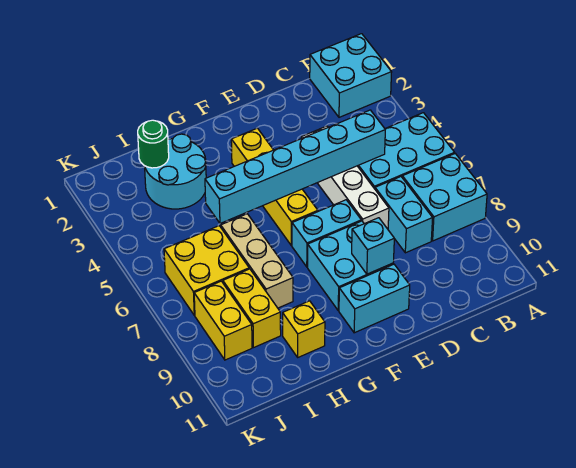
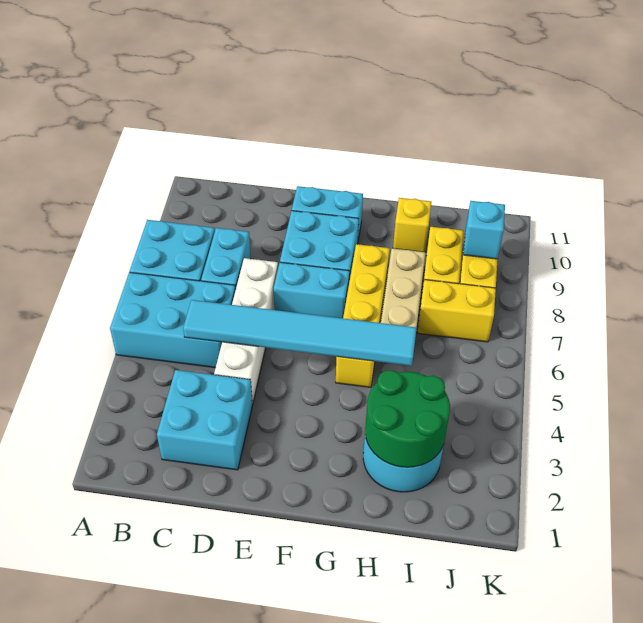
cyan 2x2 brick [310,34,392,117] -> cyan 2x2 brick moved to [157,370,252,470]
cyan 1x6 brick [205,110,385,223] -> cyan 1x6 tile [183,300,417,366]
cyan 1x1 brick [352,218,394,274] -> cyan 1x1 brick moved to [463,201,505,259]
yellow 1x4 brick [231,128,318,246] -> yellow 1x4 brick moved to [336,244,390,388]
green 1x1 round brick [138,120,169,168] -> green 2x2 round brick [365,370,450,467]
yellow 2x2 brick [164,226,249,315] -> yellow 1x2 brick [417,280,496,342]

